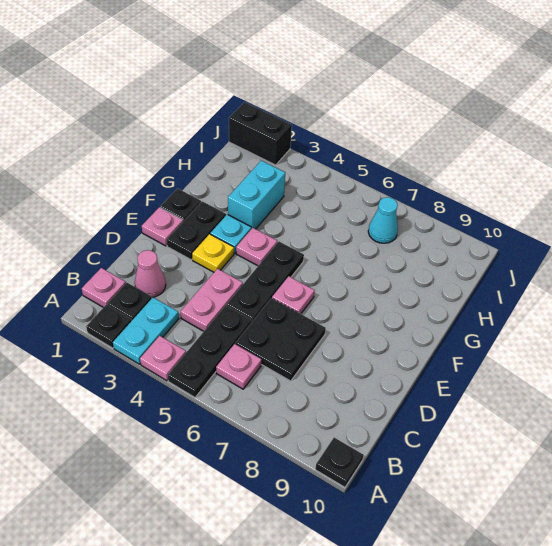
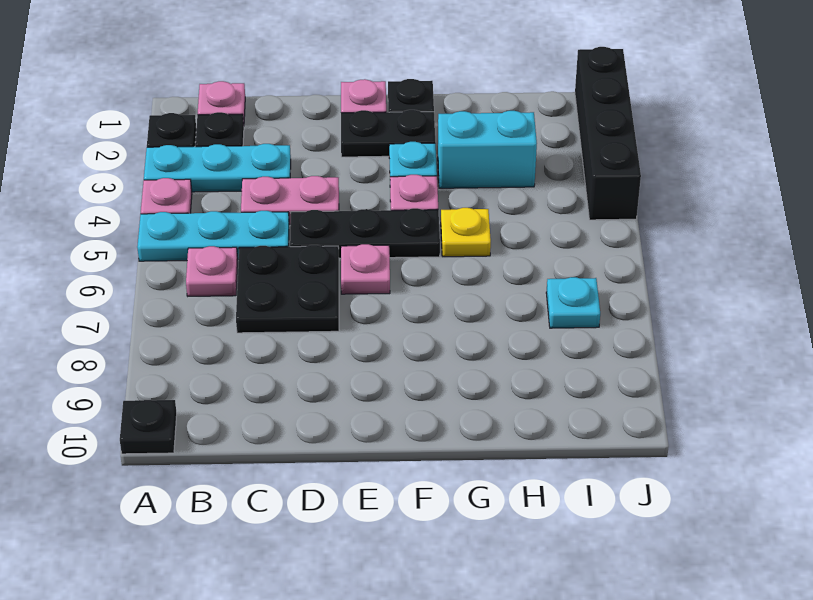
cyan 1x2 plate [113,297,179,364] -> cyan 1x3 plate [144,144,291,192]
black 1x3 plate [168,305,252,397] -> cyan 1x3 plate [137,211,289,261]
pink 1x1 cone [135,250,166,297] -> none
yellow 1x1 plate [192,234,234,272] -> yellow 1x1 plate moved to [441,208,491,257]
cyan 1x1 cone [368,197,398,243] -> cyan 1x1 plate [546,277,600,328]
black 1x2 brick [229,102,292,165] -> black 1x4 brick [575,47,641,220]

